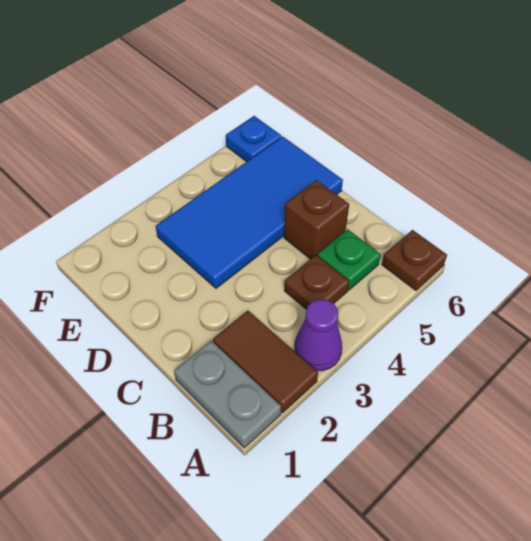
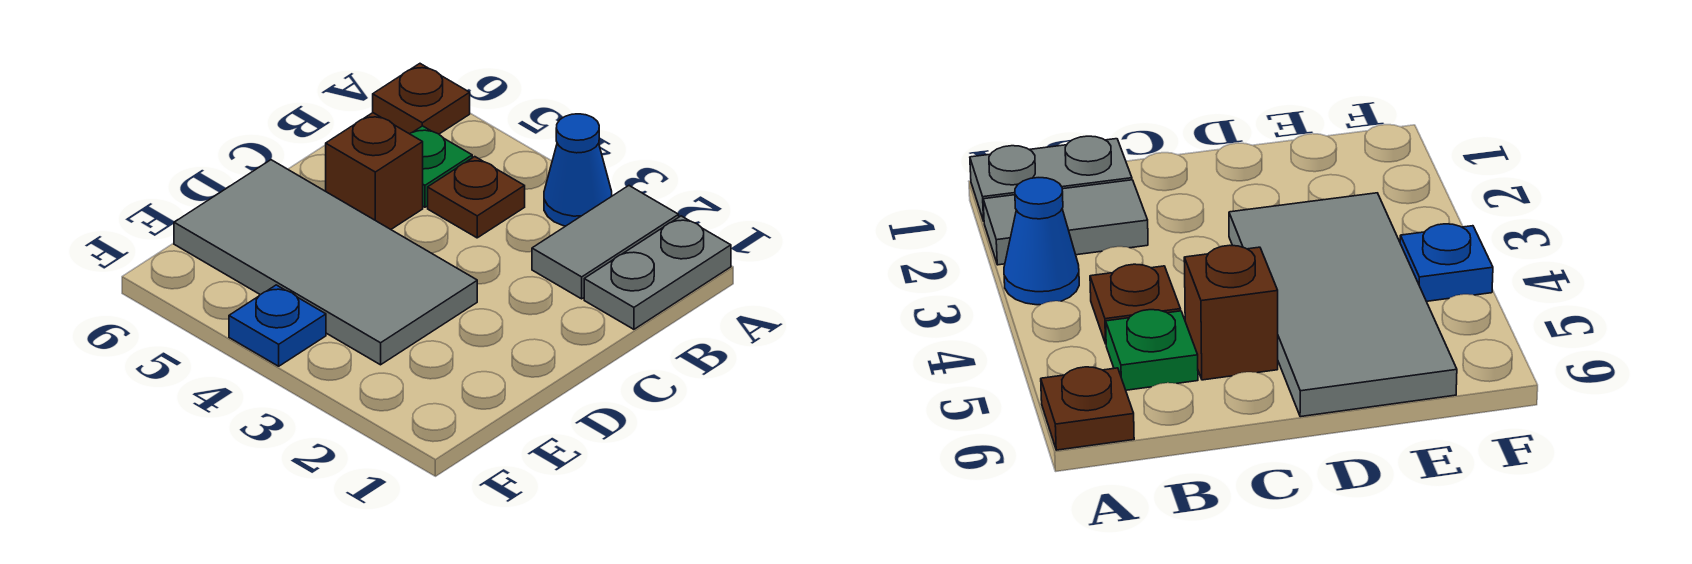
brown 1x2 tile [213,311,318,413] -> grey 1x2 tile [532,186,679,299]
purple 1x1 cone [294,299,342,371] -> blue 1x1 cone [544,114,612,226]
blue 2x4 tile [155,137,343,288] -> grey 2x4 tile [174,160,477,365]
blue 1x1 plate [226,116,281,162] -> blue 1x1 plate moved to [229,285,326,366]

